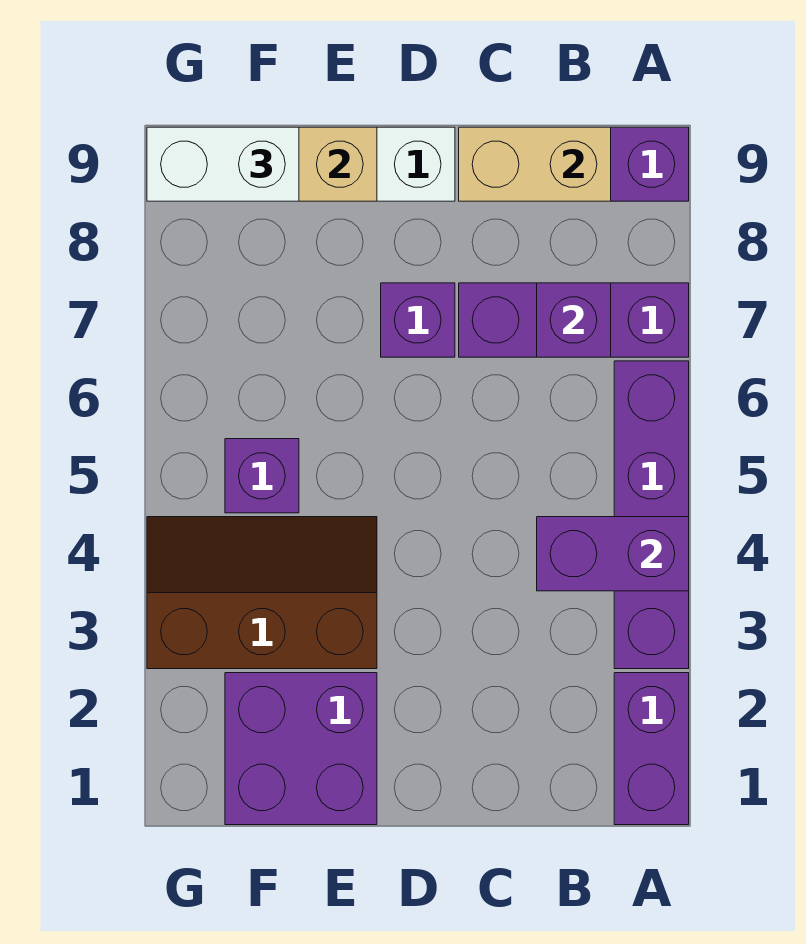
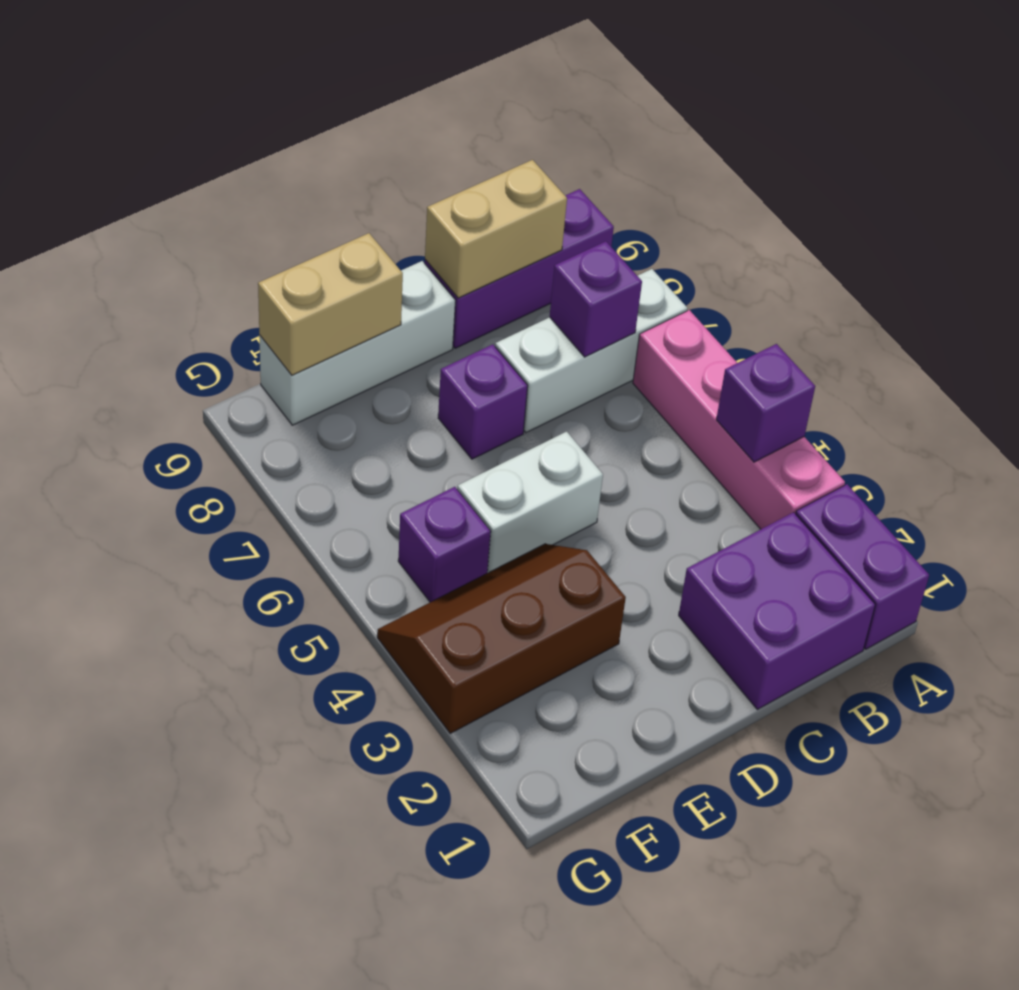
purple 1x4 brick [614,361,689,669] -> pink 1x4 brick [633,310,845,529]
purple 1x2 brick [537,517,689,591] -> purple 1x1 brick [716,344,815,462]
purple 1x3 brick [459,283,689,357] -> white 1x3 brick [495,269,687,433]
purple 2x2 brick [225,673,377,825] -> purple 2x2 brick moved to [679,512,875,709]
white 1x2 brick [147,127,299,201] -> white 1x2 brick moved to [457,432,603,573]

